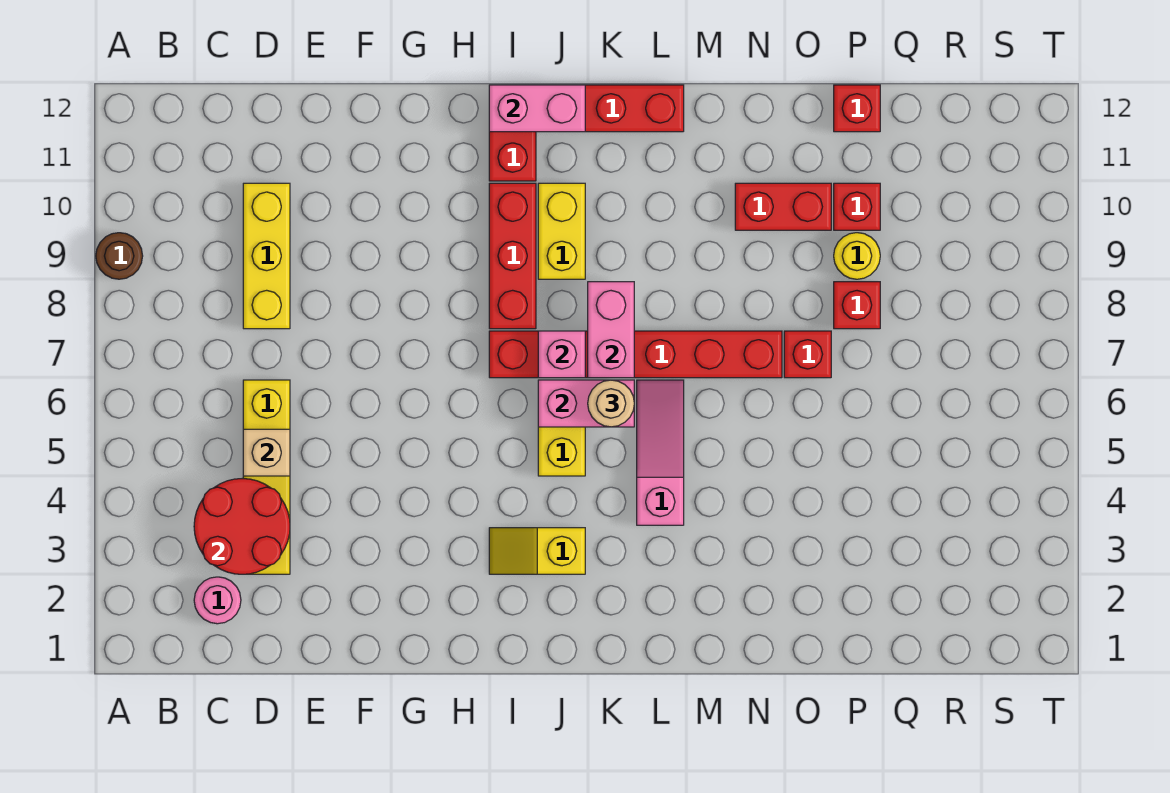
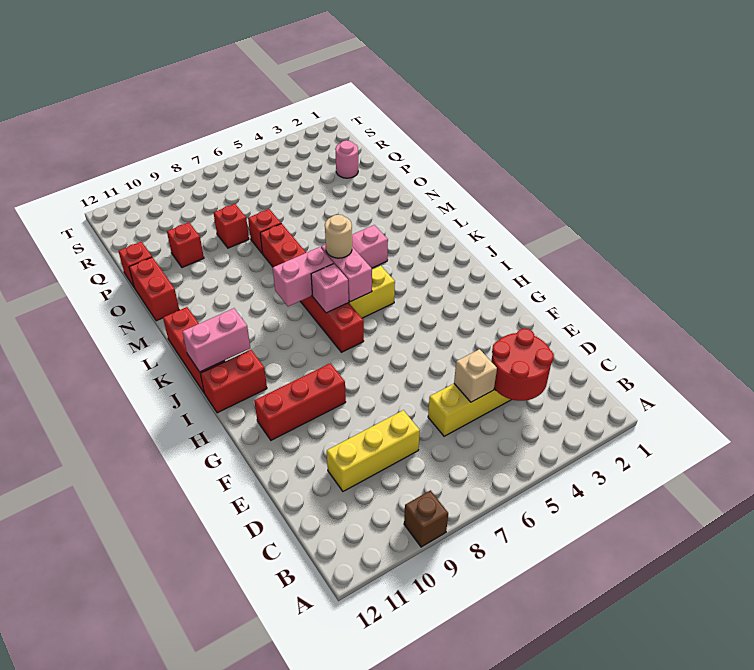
brown 1x1 round brick [96,233,143,279] -> brown 1x1 brick [404,490,448,547]
pink 1x1 round brick [194,577,241,624] -> pink 1x1 round brick moved to [335,140,358,178]
yellow 1x2 slope [489,528,585,574] -> none
red 1x3 brick [489,183,536,329] -> red 1x3 brick moved to [254,363,346,440]
pink 1x2 brick [489,85,585,132] -> pink 1x2 brick turned to [182,308,250,372]
yellow 1x2 brick [538,183,585,279] -> none
red 1x2 brick [735,183,831,230] -> red 1x2 brick moved to [129,257,179,321]
yellow 1x1 round brick [834,233,880,279] -> none

